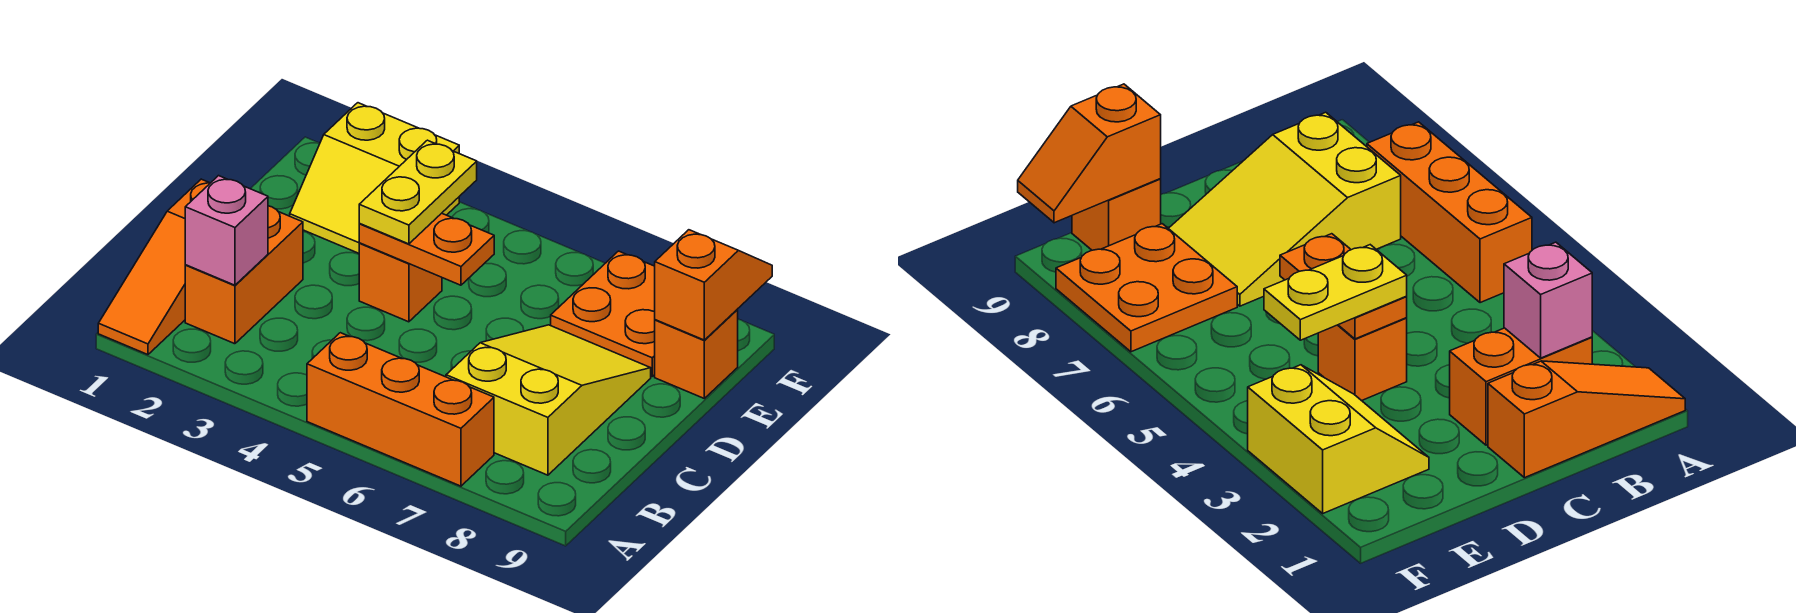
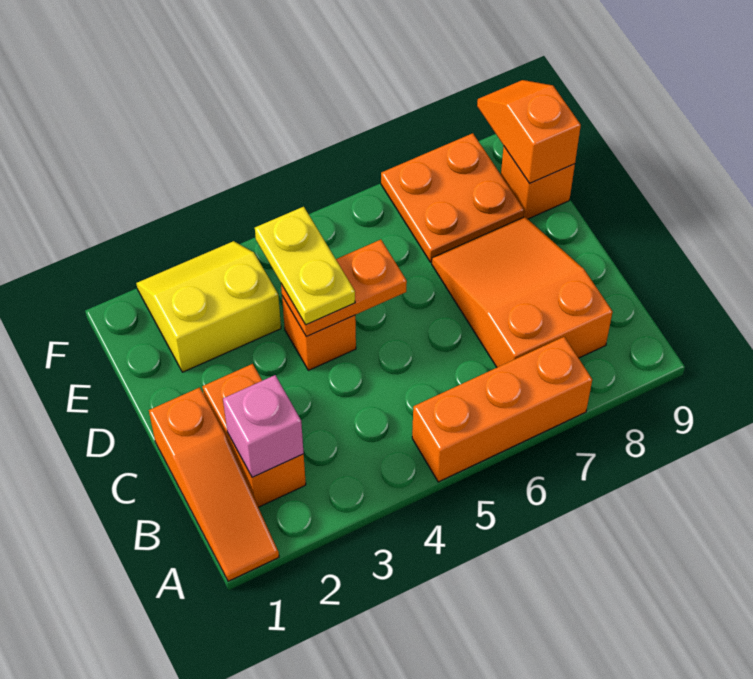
yellow 2x3 slope [446,325,651,475] -> orange 2x3 slope [432,217,613,367]
yellow 2x2 slope [290,103,459,253] -> yellow 2x2 slope turned to [136,241,281,372]

